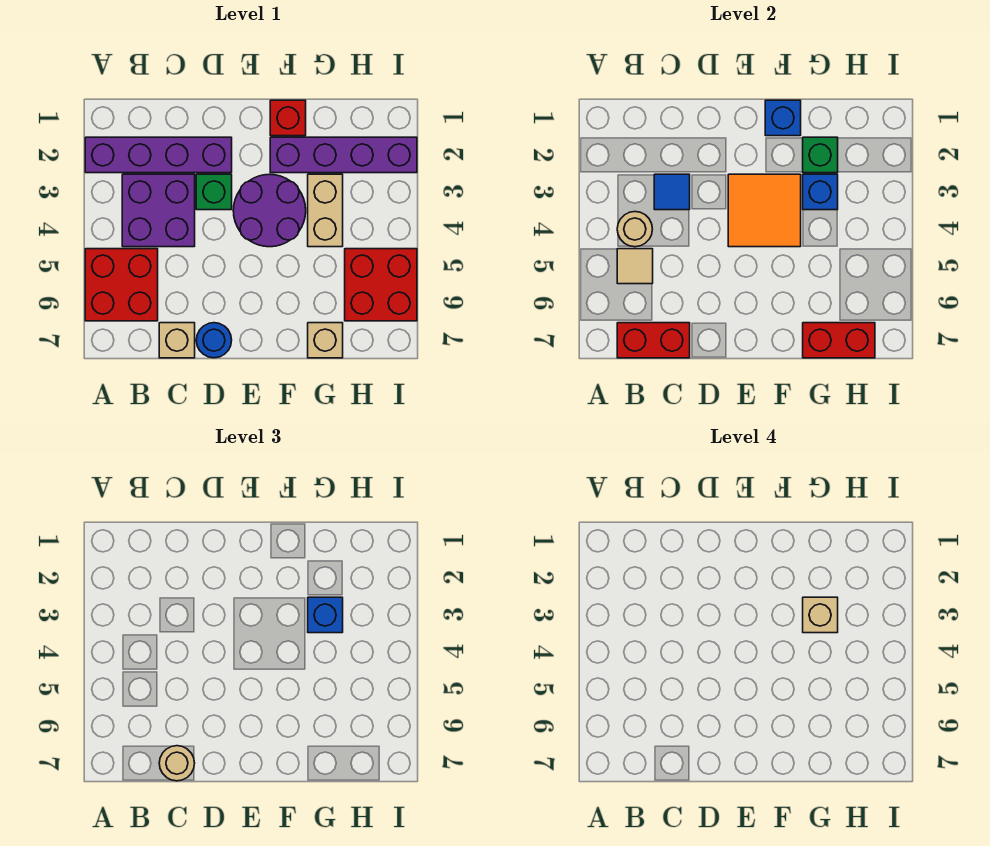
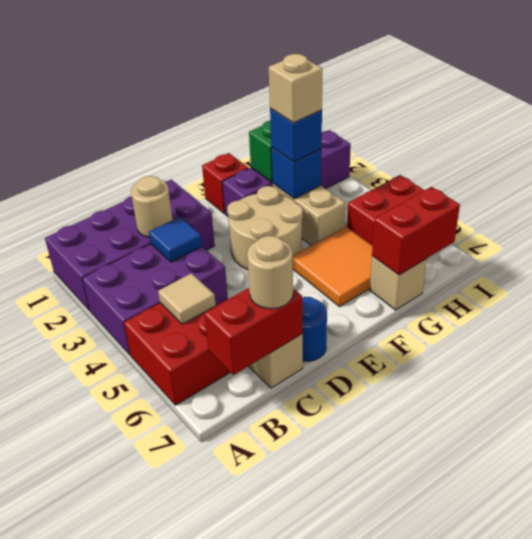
purple 1x4 brick [85,137,232,173] -> purple 2x4 brick [45,180,215,311]
purple 2x2 brick [122,174,195,247] -> purple 2x3 brick [82,244,228,355]
tan 1x1 round brick [617,212,652,247] -> tan 1x1 round brick moved to [131,176,173,237]
green 1x1 brick [196,174,232,210] -> none
purple 2x2 round brick [233,174,306,247] -> tan 2x2 round brick [227,186,303,270]
orange 2x2 tile [728,174,801,247] -> orange 2x2 tile moved to [293,227,373,307]
blue 1x1 brick [765,100,801,136] -> none

